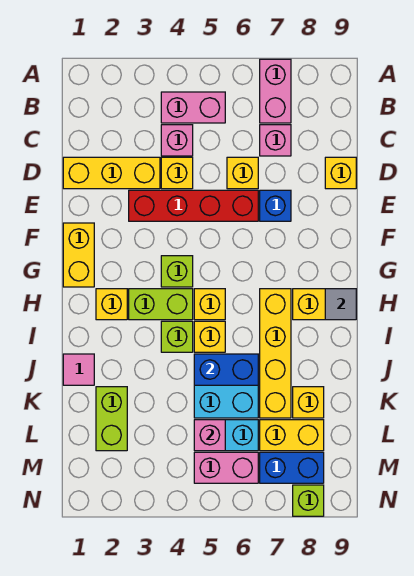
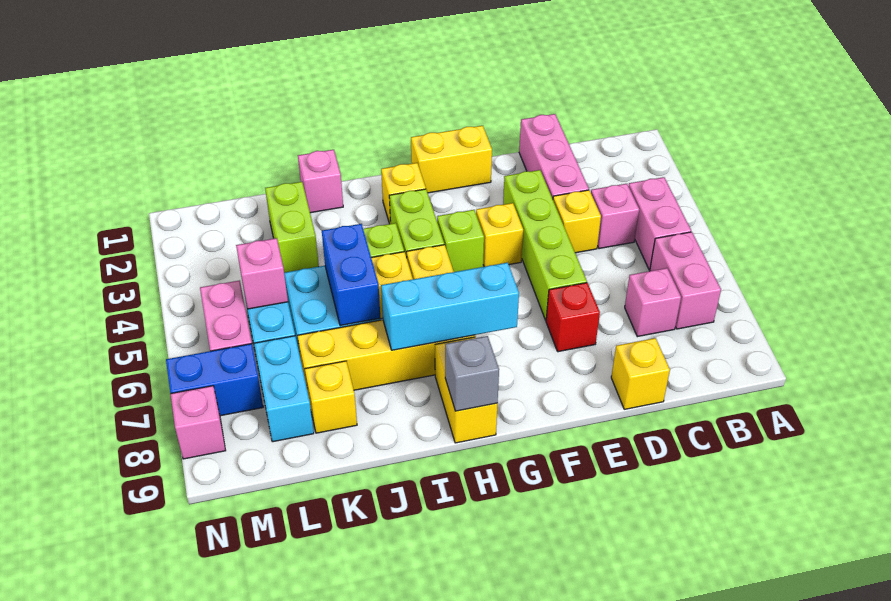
pink 1x2 brick [260,59,291,123] -> pink 1x2 brick turned to [650,232,721,329]
yellow 1x3 brick [63,157,160,189] -> pink 1x3 brick [519,114,589,199]
yellow 1x1 brick [227,157,258,189] -> yellow 1x1 brick moved to [476,203,523,267]
red 1x4 brick [129,190,258,221] -> lime 1x4 brick [503,170,587,320]
blue 1x1 brick [260,190,291,221] -> red 1x1 brick [546,283,600,352]
none -> cyan 1x3 brick [381,263,519,350]
grey 1x1 tile [325,289,356,320] -> grey 1x1 brick [445,336,499,411]
pink 1x1 tile [63,354,94,385] -> pink 1x1 brick [298,150,343,213]
lime 1x2 brick [96,387,127,451] -> lime 1x2 brick turned to [265,182,319,273]
yellow 1x2 brick [260,420,324,451] -> cyan 1x2 brick [254,336,314,442]
blue 1x2 brick [260,452,324,483] -> blue 1x2 brick turned to [166,344,263,416]
lime 1x1 brick [293,485,324,516] -> pink 1x1 brick [171,386,226,459]

